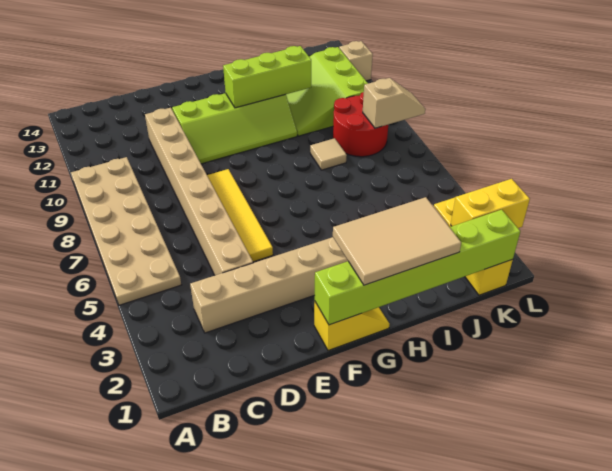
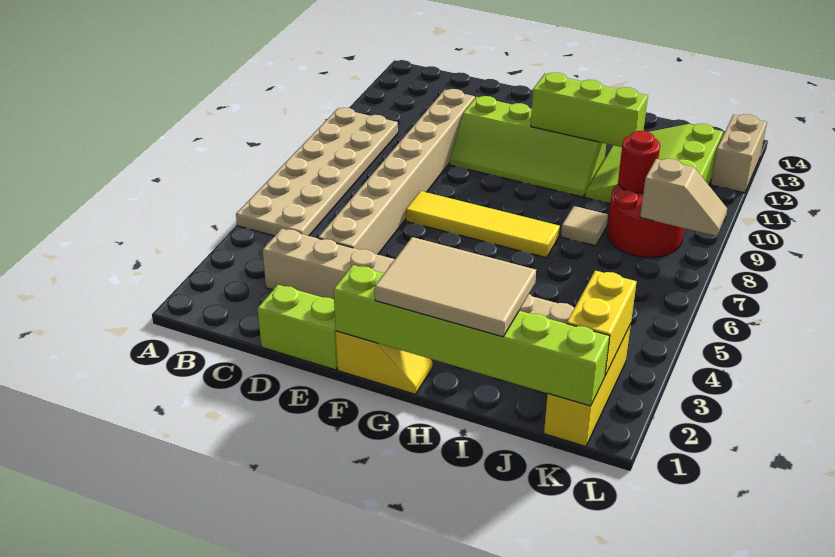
none -> lime 1x2 brick [258,285,338,370]
yellow 1x4 tile [207,169,273,262] -> yellow 1x4 tile turned to [406,191,560,258]
none -> red 1x1 round brick [618,131,660,193]
yellow 1x2 brick [451,179,530,228] -> yellow 1x2 brick turned to [567,271,637,376]
tan 1x1 brick [339,41,373,81] -> tan 1x2 brick [711,114,767,193]

